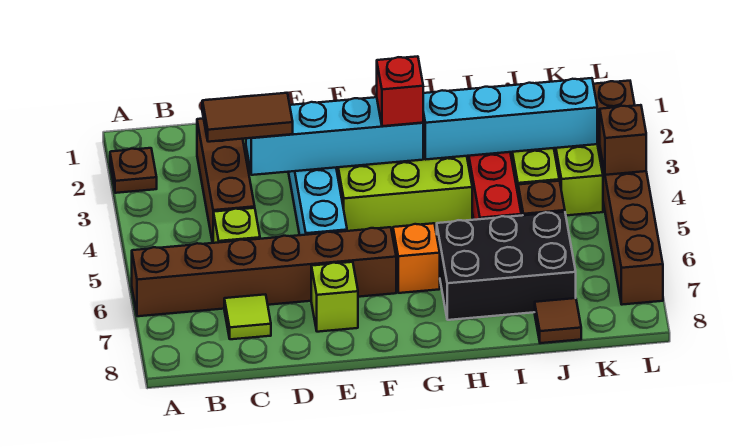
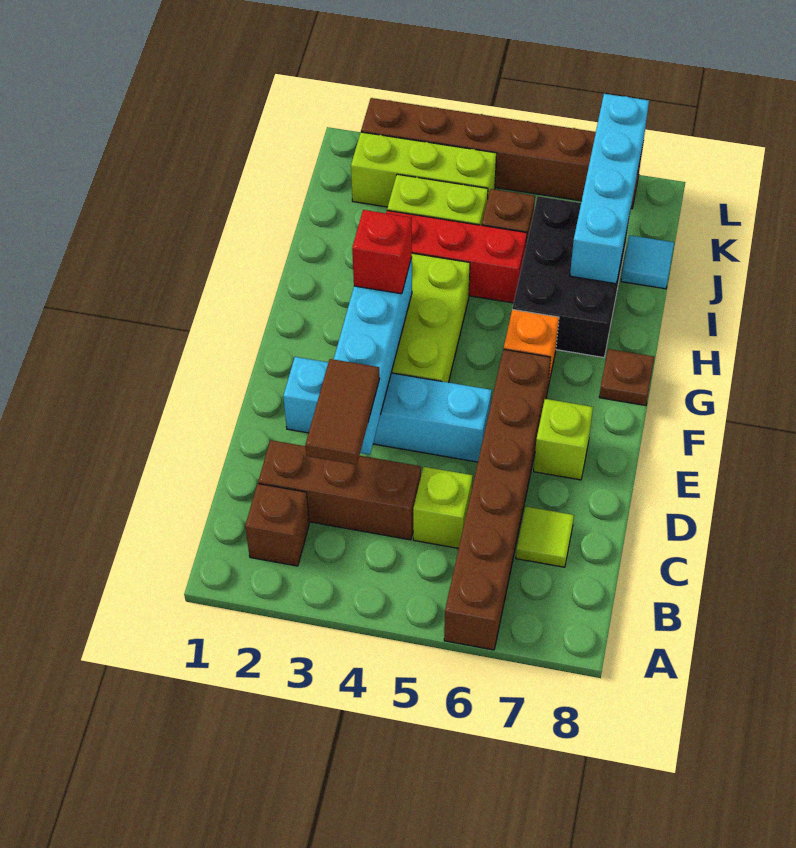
brown 1x1 plate [110,148,157,193] -> brown 1x1 plate moved to [599,349,654,405]
cyan 1x4 brick [423,78,597,159] -> cyan 1x4 brick moved to [570,94,649,284]
brown 1x1 tile [535,298,581,343] -> cyan 1x1 tile [621,235,674,289]
brown 1x1 brick [600,105,646,175] -> brown 1x1 brick moved to [245,484,309,566]

